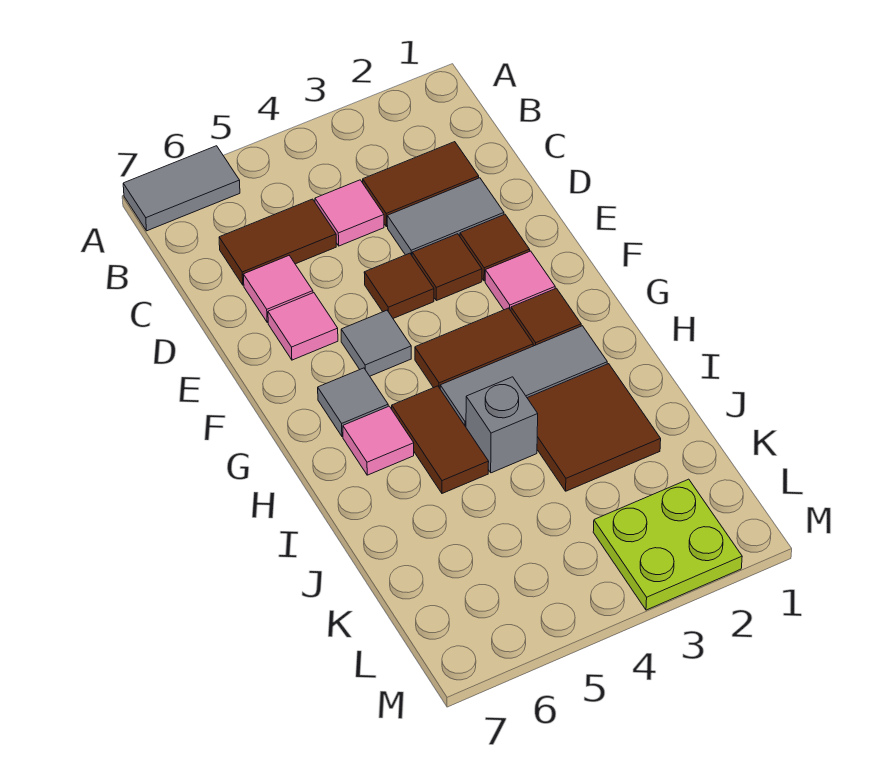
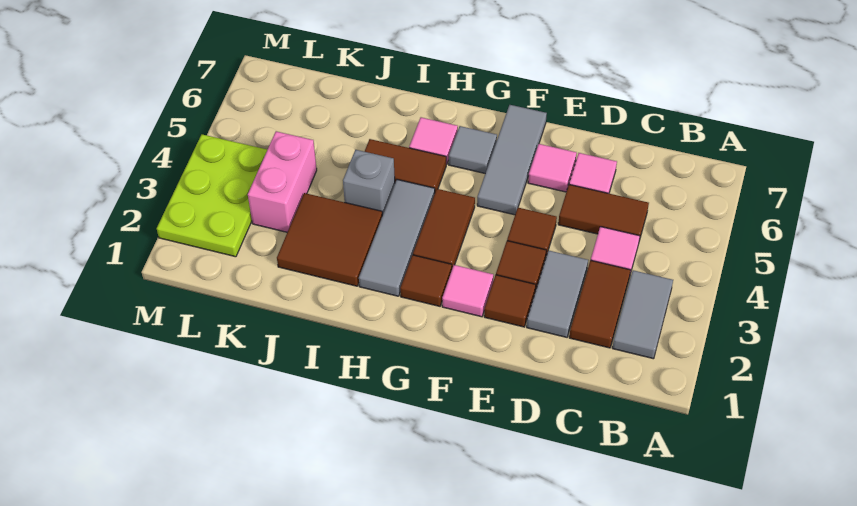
grey 1x2 tile [123,146,240,231] -> grey 1x2 tile moved to [613,270,673,359]
brown 1x2 tile [219,199,336,285] -> brown 1x2 tile turned to [558,185,649,241]
grey 1x1 tile [341,310,411,376] -> grey 1x3 tile [477,105,547,215]
none -> pink 1x2 brick [248,131,317,232]
lime 2x2 plate [593,479,742,610] -> lime 2x3 plate [157,134,267,257]

